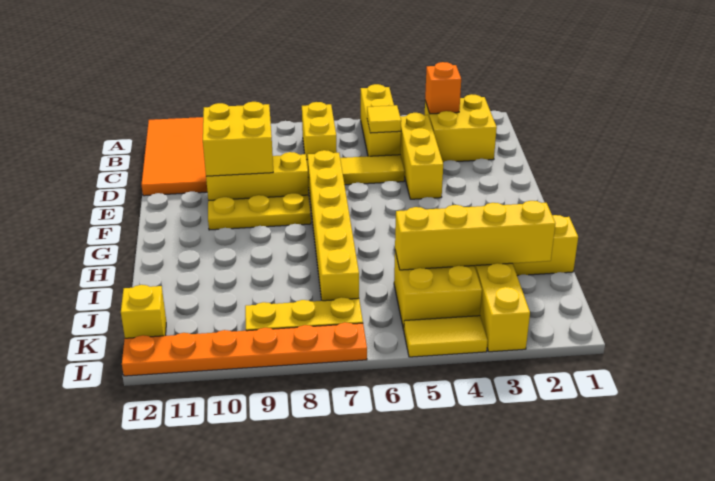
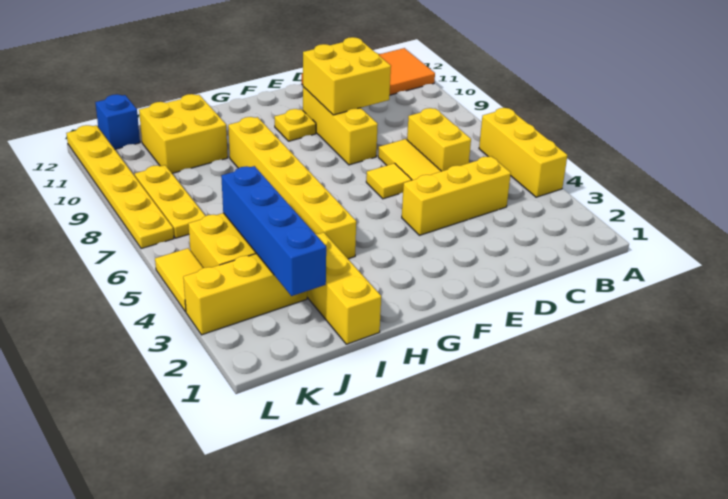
yellow 1x3 brick [361,84,401,156] -> yellow 1x3 brick turned to [479,108,567,197]
yellow 2x2 brick [425,94,497,162] -> yellow 2x2 brick moved to [139,94,228,173]
orange 1x1 brick [425,62,461,114] -> none
yellow 1x2 brick [302,102,337,160] -> yellow 1x2 brick turned to [407,108,471,171]
yellow 1x1 tile [367,105,401,133] -> yellow 1x1 tile moved to [366,163,412,199]
yellow 1x6 brick [308,150,359,301] -> yellow 1x6 brick turned to [228,117,356,259]
yellow 1x3 plate [208,193,311,230] -> yellow 1x1 plate [274,109,316,141]
yellow 1x4 brick [395,201,555,270] -> blue 1x4 brick [221,166,326,296]
yellow 1x1 brick [121,285,166,338] -> blue 1x1 brick [95,94,140,149]
orange 1x6 plate [122,322,367,376] -> yellow 1x6 plate [66,125,174,249]

